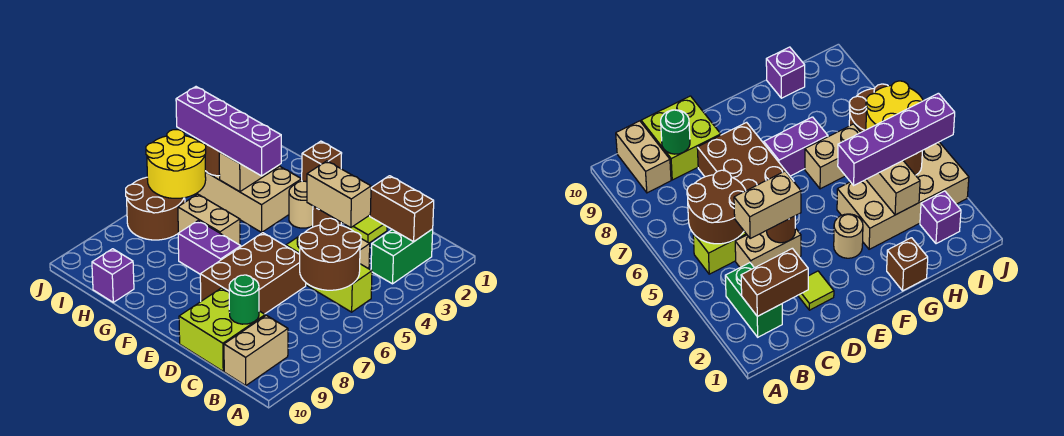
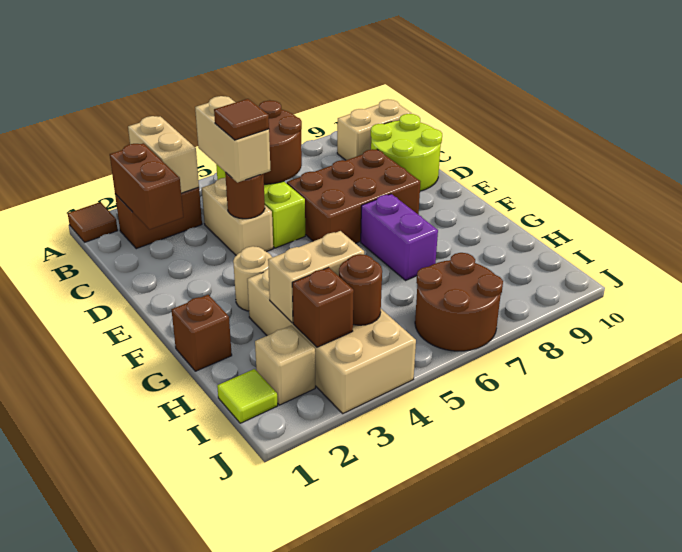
none -> brown 1x1 tile [68,202,118,242]
green 1x2 brick [371,229,433,284] -> brown 1x2 brick [115,187,202,249]
lime 2x2 brick [179,288,265,371] -> lime 2x2 round brick [371,114,442,191]
green 1x1 round brick [229,275,259,324] -> none
lime 1x1 tile [347,215,387,243] -> lime 1x1 tile moved to [217,369,278,423]
none -> brown 1x1 tile [214,99,269,140]
purple 1x4 brick [176,87,281,176] -> none
tan 1x2 brick [178,194,240,245] -> tan 1x2 brick moved to [128,116,199,193]
purple 1x1 brick [92,249,134,302] -> none
purple 1x1 brick [920,191,961,244] -> tan 1x1 brick [255,325,315,405]
none -> brown 1x1 brick [292,267,354,347]
yellow 2x2 round brick [146,130,206,198] -> none

